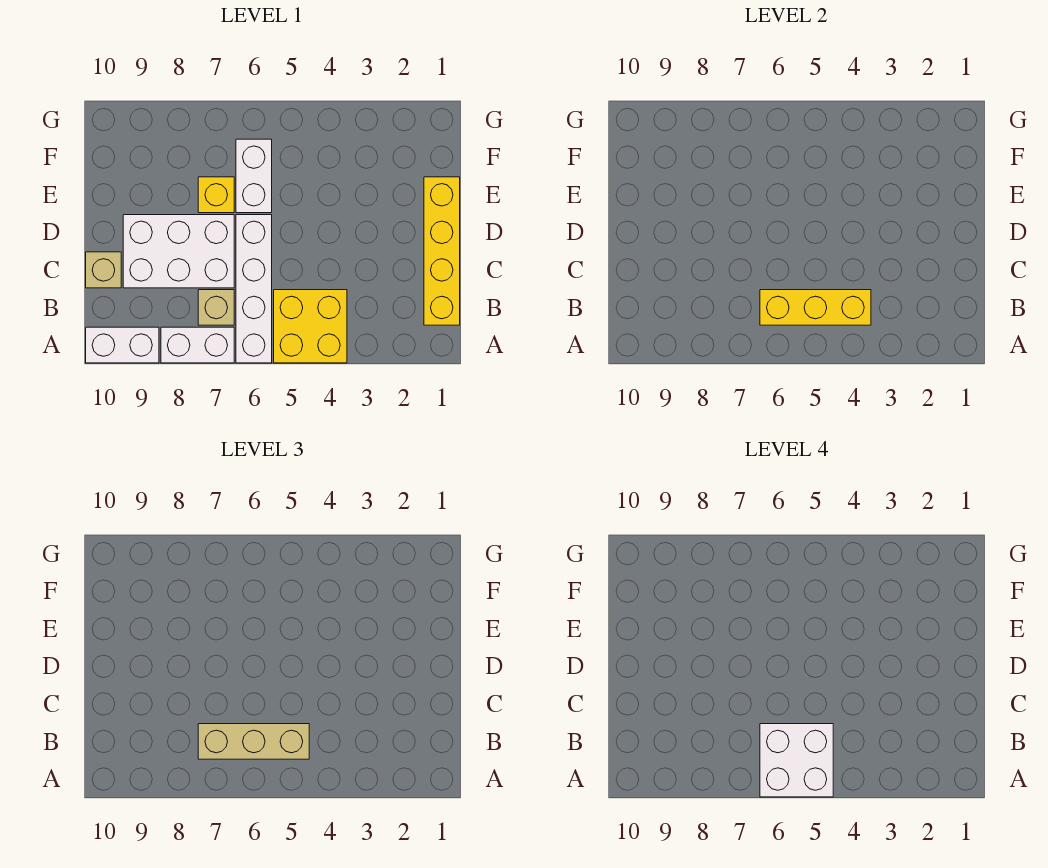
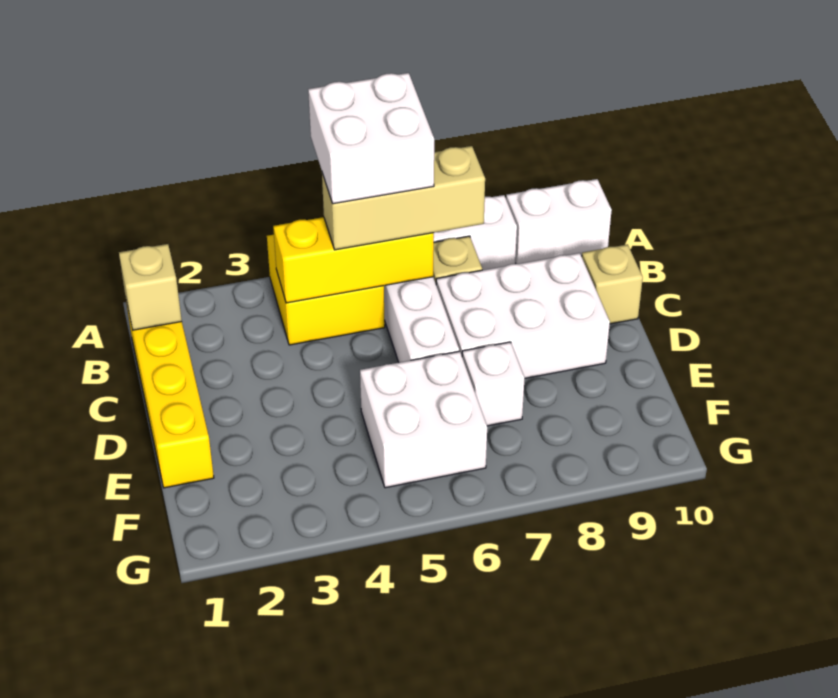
none -> tan 1x1 brick [119,244,182,330]
white 1x2 brick [236,139,272,213] -> white 2x2 brick [360,351,487,488]
yellow 1x1 brick [198,177,234,213] -> white 1x1 brick [462,342,525,426]

